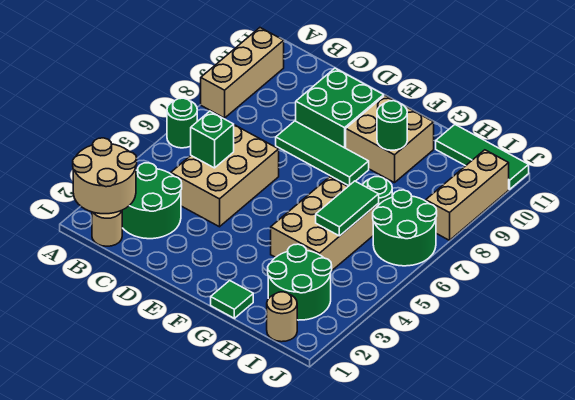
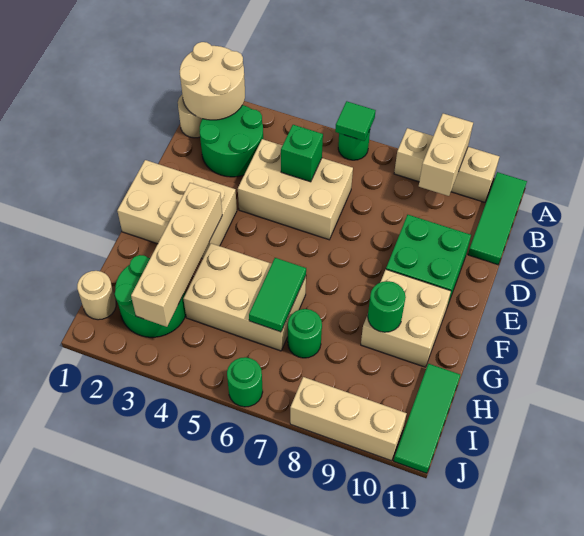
none -> tan 1x2 brick [419,114,473,196]
green 1x3 tile [276,121,369,186] -> green 1x3 tile moved to [468,172,527,265]
none -> tan 2x3 brick [117,160,237,259]
none -> tan 1x4 brick [131,183,222,327]
green 1x1 tile [211,281,253,318] -> green 1x1 tile moved to [335,101,376,141]
green 1x2 tile [316,181,379,236] -> green 1x2 tile turned to [249,258,306,332]
green 2x2 round brick [373,190,437,266] -> green 1x1 round brick [227,357,263,407]

